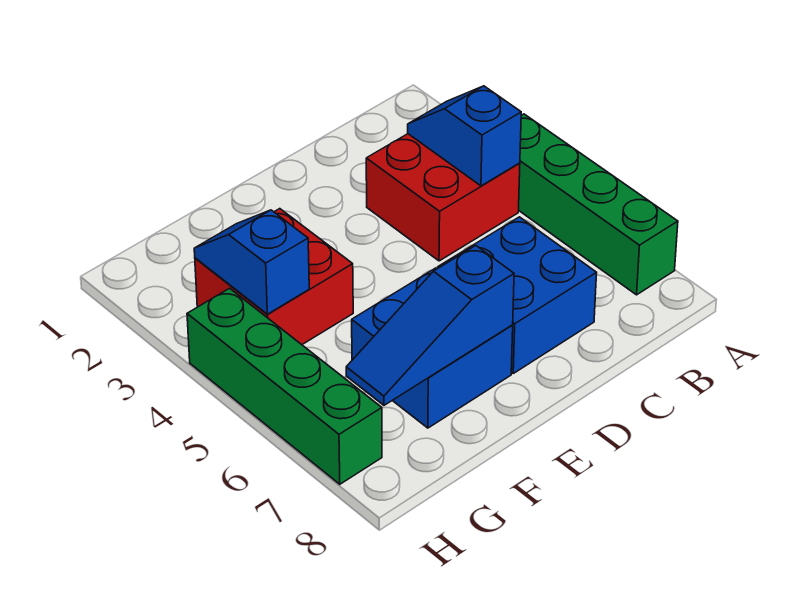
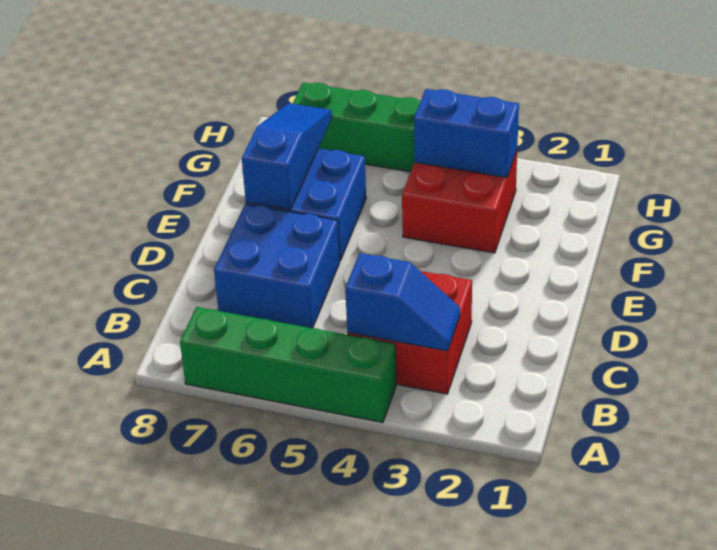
blue 1x2 slope [194,210,309,314] -> blue 1x2 brick [414,89,519,178]

